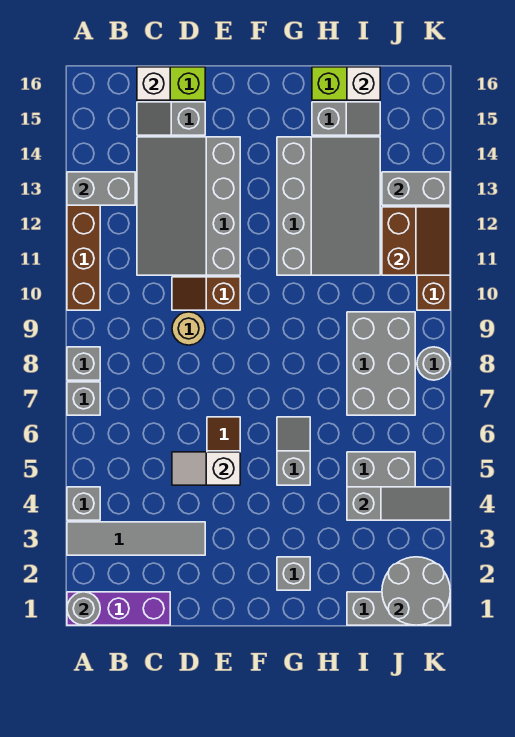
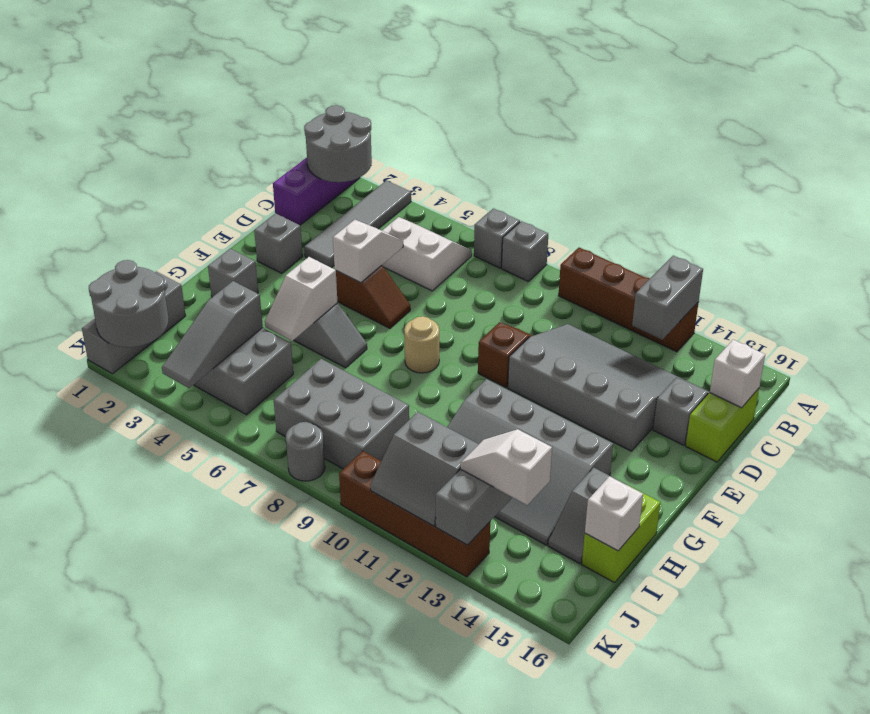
grey 1x1 round brick [67,592,100,625] -> grey 2x2 round brick [304,105,372,182]
grey 1x1 brick [67,487,100,520] -> grey 1x1 brick moved to [254,213,303,273]
none -> white 2x2 slope [382,217,472,291]
tan 1x1 round brick [172,312,205,345] -> tan 1x1 round brick moved to [404,316,439,373]
none -> white 1x2 slope [265,257,337,341]
brown 2x2 slope [382,207,450,275] -> grey 2x2 slope [370,412,479,526]
none -> white 1x2 slope [460,429,552,505]

